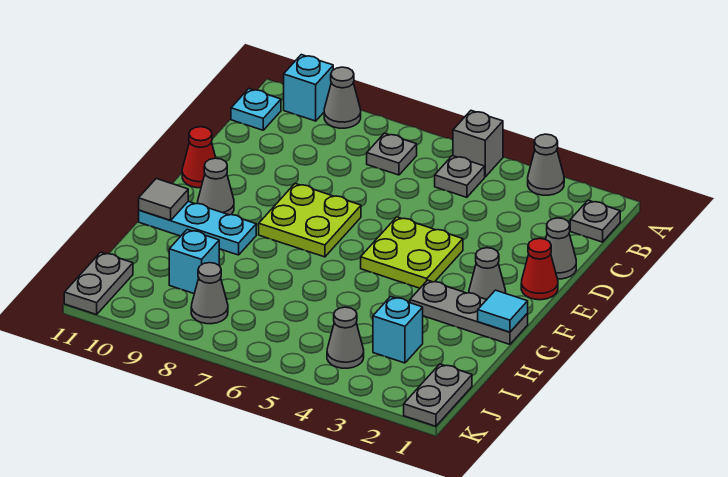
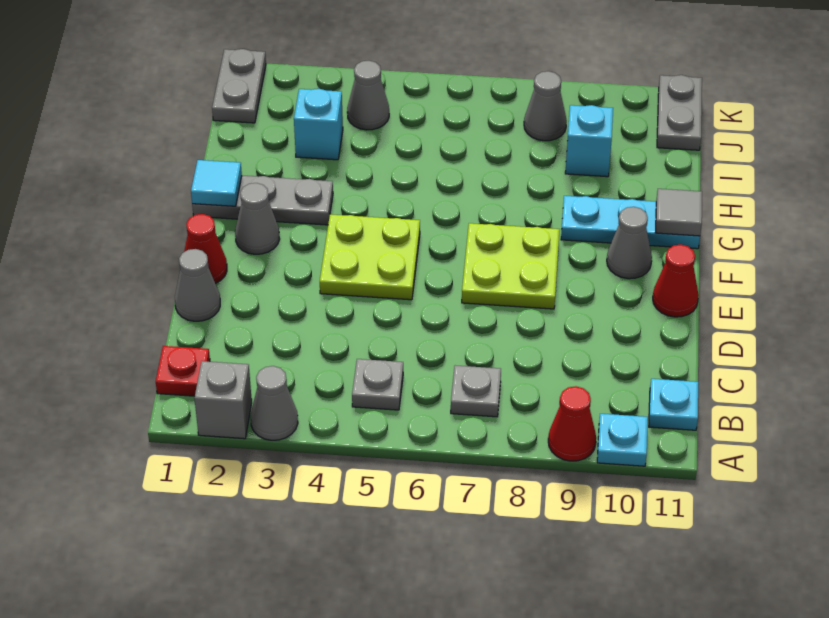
grey 1x1 brick [453,111,503,177] -> grey 1x1 brick moved to [194,361,252,439]
grey 1x1 cone [324,67,361,128] -> red 1x1 cone [548,386,596,461]
cyan 1x1 brick [284,55,333,121] -> cyan 1x1 plate [597,414,648,466]
grey 1x1 plate [570,200,620,242] -> red 1x1 plate [156,346,210,396]

